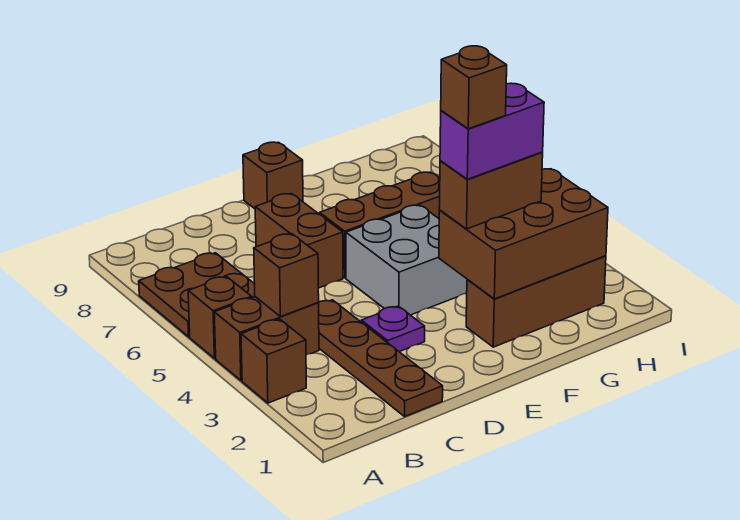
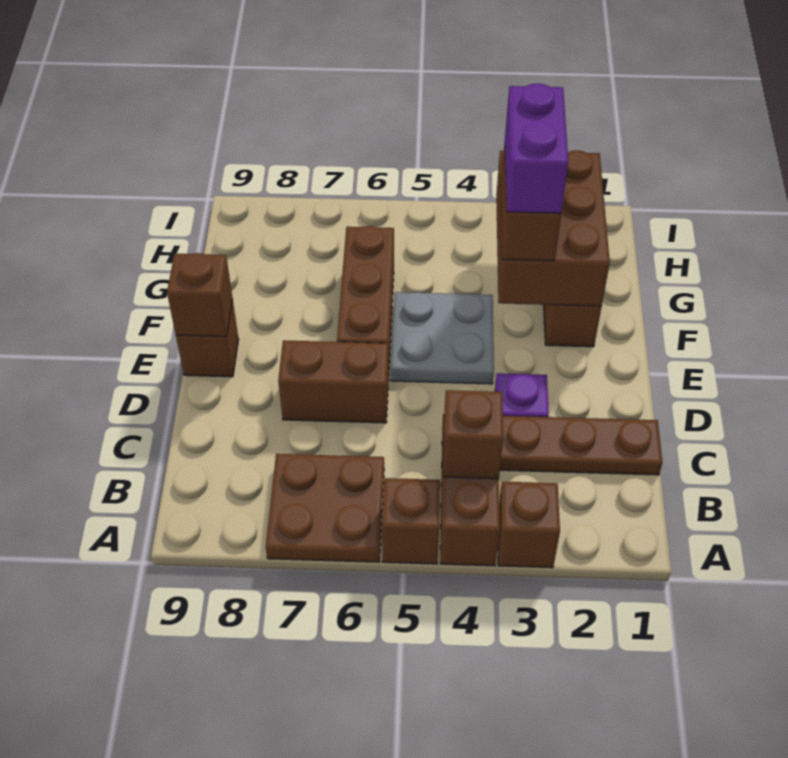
grey 2x2 brick [346,205,467,315] -> grey 2x2 plate [391,292,494,384]
brown 1x1 brick [441,46,507,129] -> brown 1x1 brick moved to [167,253,233,337]

